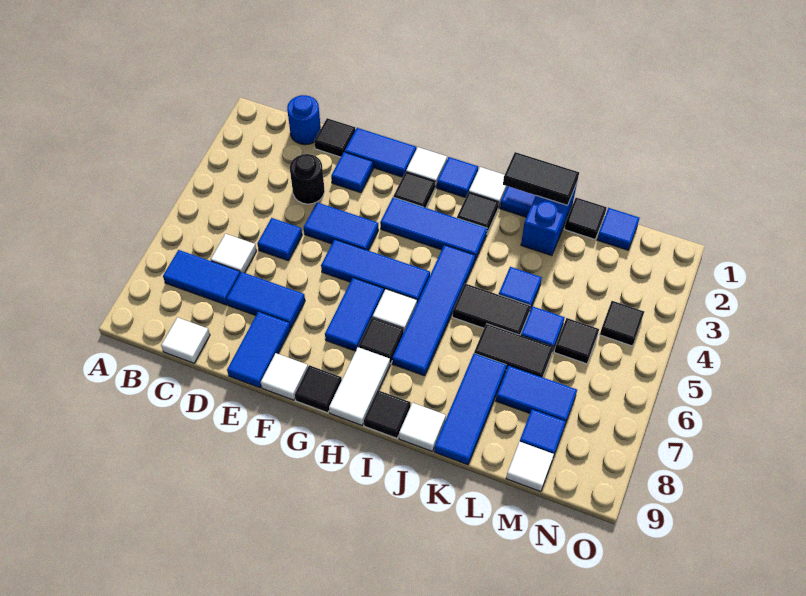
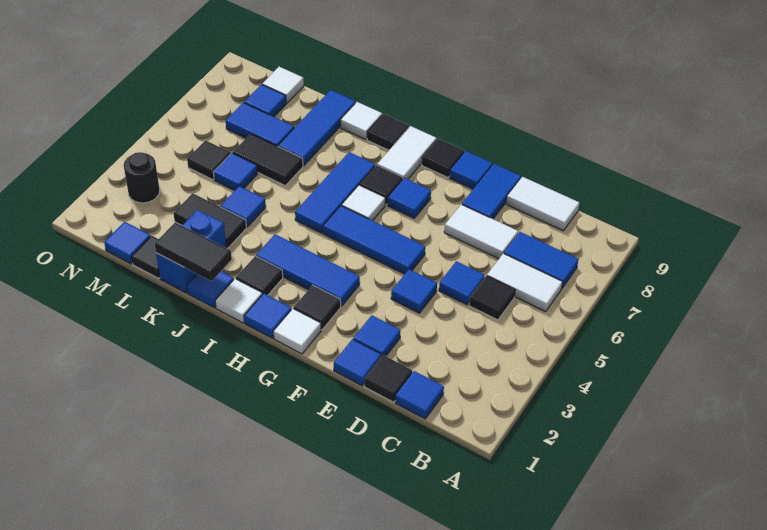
blue 1x1 round brick [287,95,321,145] -> blue 1x1 tile [395,371,444,419]
white 1x1 tile [211,234,256,273] -> white 1x2 tile [487,253,563,312]
white 1x1 tile [161,317,210,363] -> white 1x2 tile [506,177,579,231]
black 1x1 round brick [290,154,325,204] -> black 1x1 round brick moved to [124,152,160,203]
blue 1x2 tile [227,272,305,328] -> white 1x2 tile [444,204,518,259]
blue 1x2 tile [345,128,416,177] -> blue 1x1 tile [334,339,381,386]
blue 1x2 tile [304,202,378,250] -> blue 1x1 tile [391,269,437,313]
white 1x1 tile [261,353,308,400] -> blue 1x1 tile [450,151,492,189]
blue 1x2 tile [325,278,384,351] -> blue 1x1 tile [387,178,431,218]
blue 1x4 tile [392,245,475,376] -> blue 1x3 tile [295,152,375,233]
black 1x2 tile [452,284,530,335] -> black 1x2 tile moved to [173,193,246,249]
black 1x1 tile [600,301,644,346] -> black 1x1 tile moved to [469,276,515,320]

